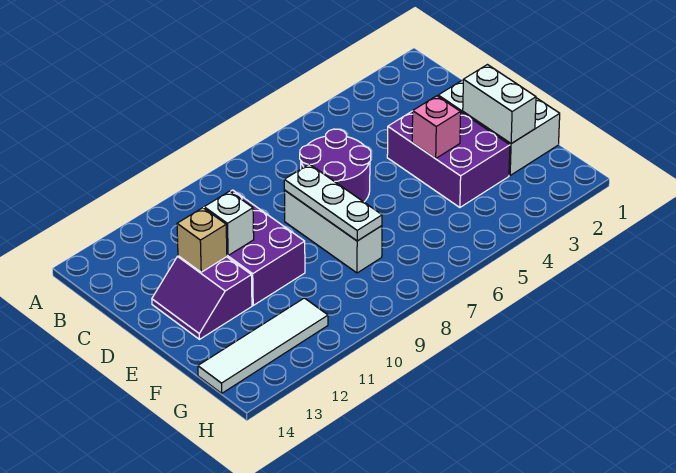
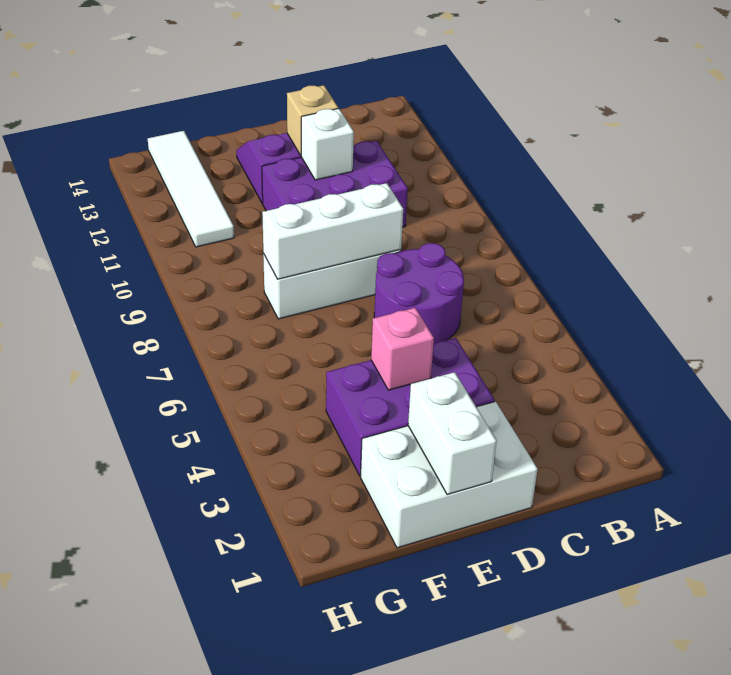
white 1x3 plate [284,164,382,241] -> white 1x3 brick [262,183,403,279]
white 1x2 brick [463,65,536,144] -> white 1x2 brick turned to [408,372,497,495]

